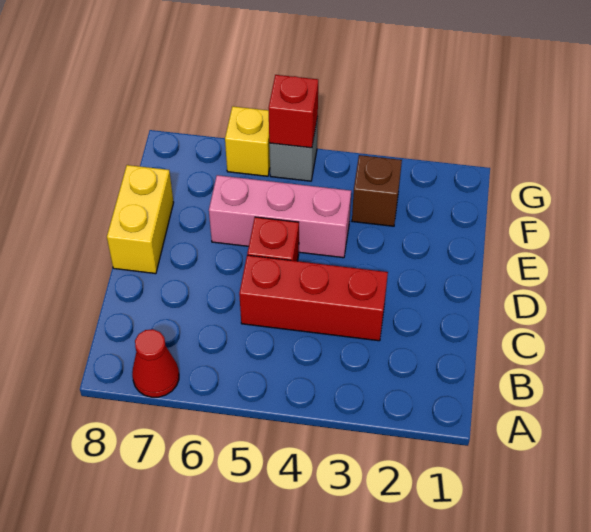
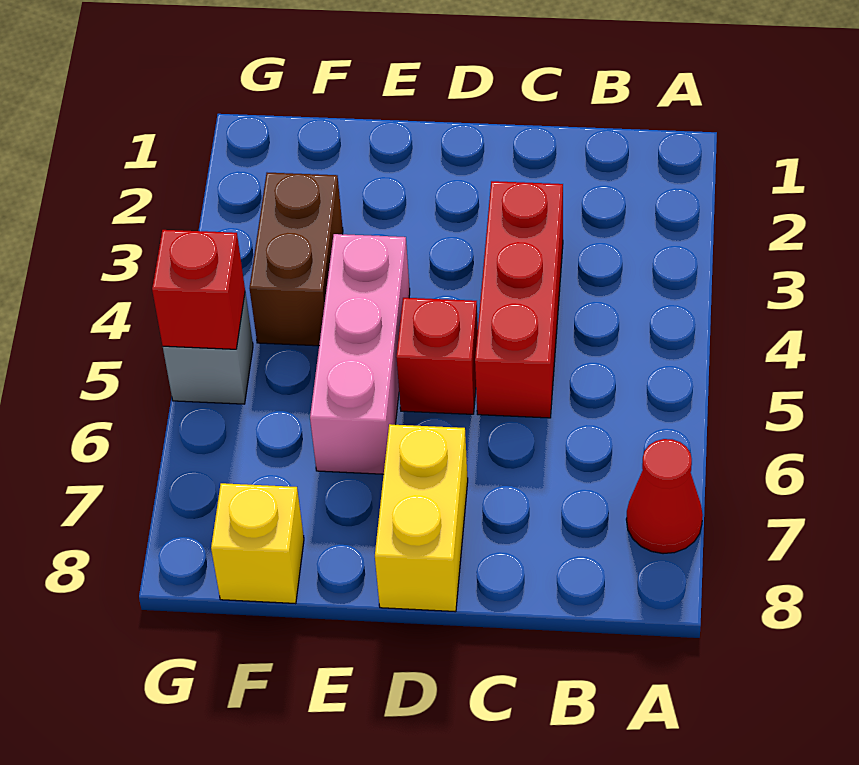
yellow 1x2 brick [107,165,174,274] -> yellow 1x2 brick turned to [375,424,468,612]
brown 1x1 brick [352,155,402,226] -> brown 1x2 brick [250,173,343,346]
yellow 1x1 brick [225,106,270,176] -> yellow 1x1 brick moved to [211,483,304,604]

